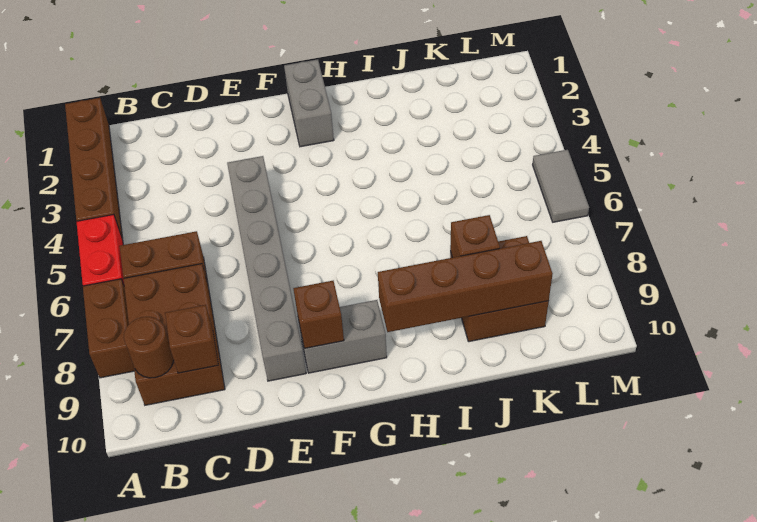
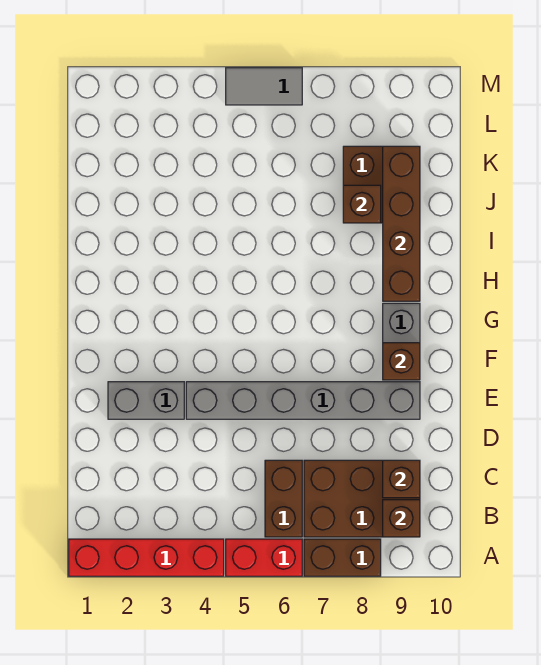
brown 1x4 brick [65,98,123,239] -> red 1x4 brick [69,539,224,576]
brown 1x1 round brick [124,317,174,378] -> brown 1x1 brick [383,500,420,537]
grey 1x2 brick [284,59,334,147] -> grey 1x2 brick moved to [108,382,184,419]

